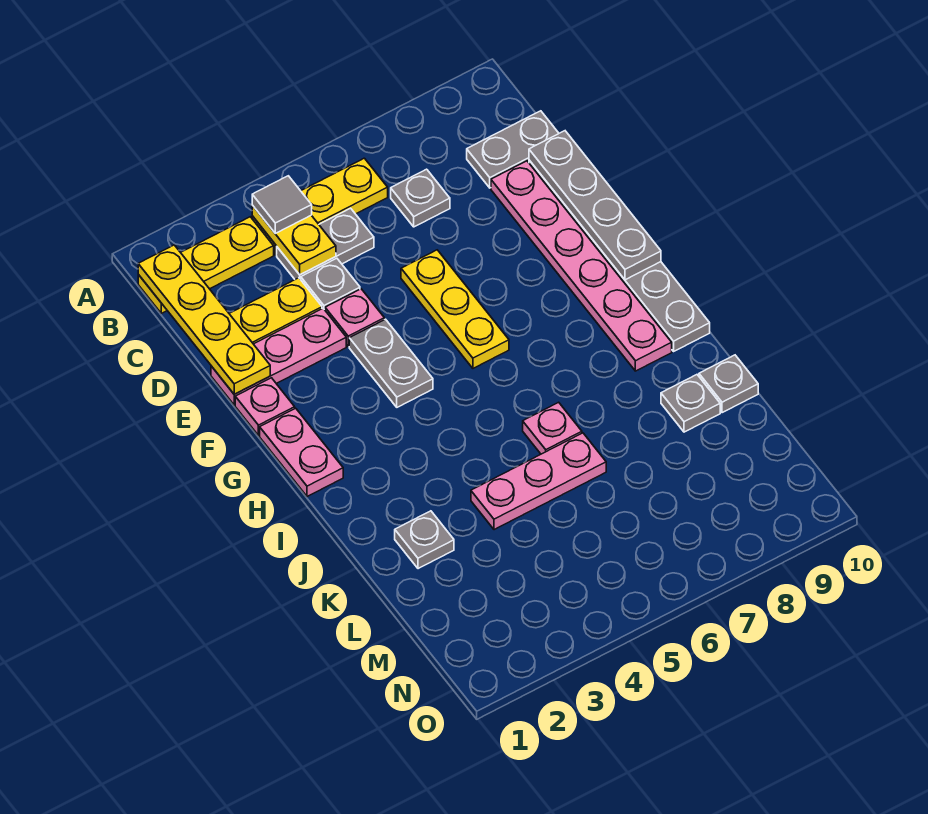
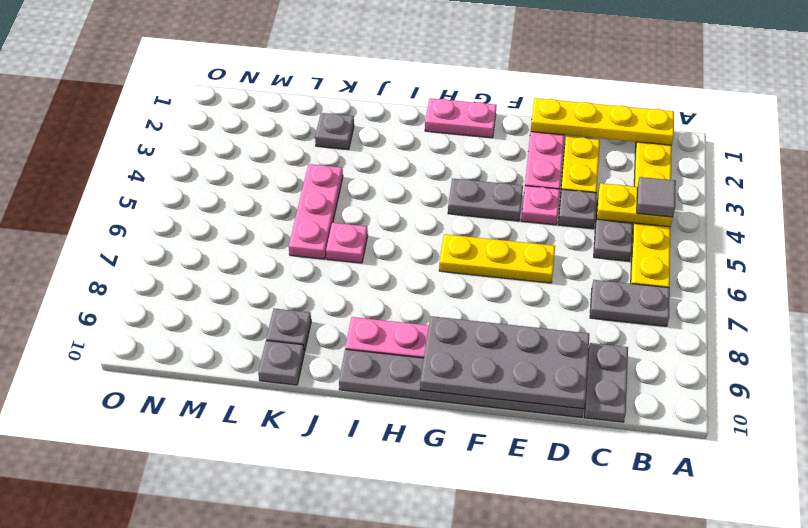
grey 1x1 plate [391,169,450,227] -> grey 1x2 plate [590,280,670,326]
grey 1x4 plate [529,131,661,280] -> grey 2x4 plate [420,316,589,409]
pink 1x1 plate [235,378,295,436] -> none

